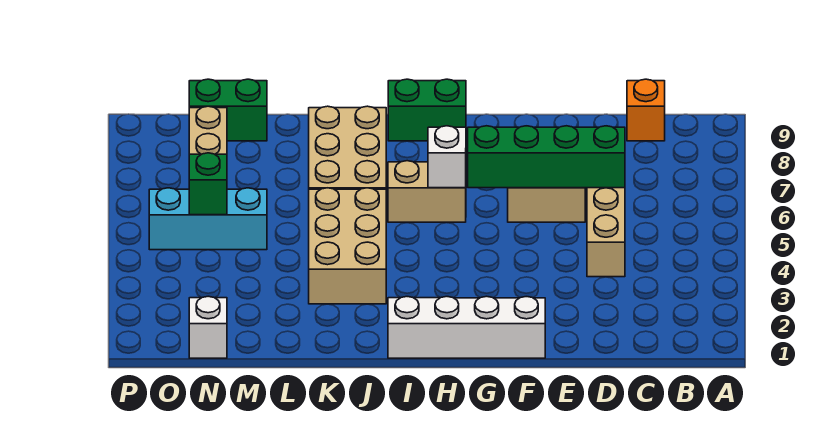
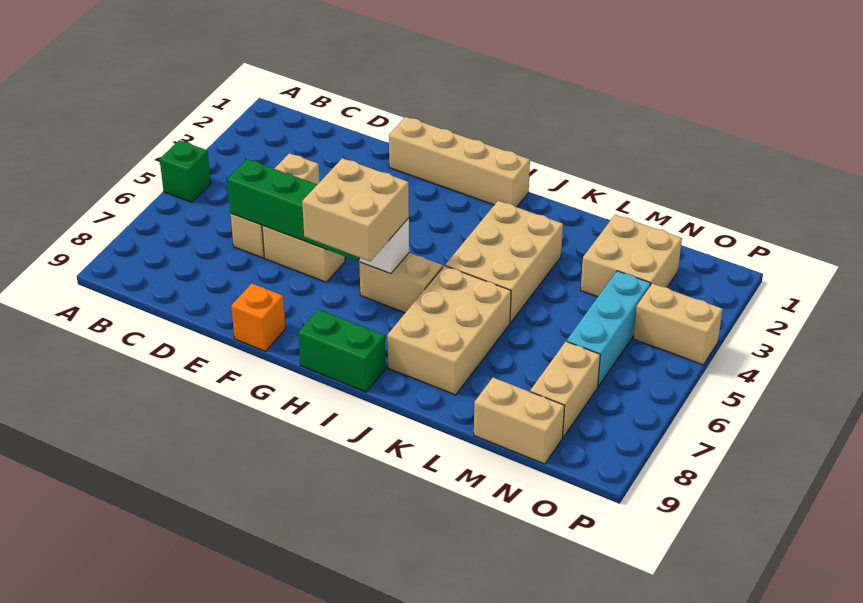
orange 1x1 brick [627,79,665,141] -> orange 1x1 brick moved to [231,284,285,351]
white 1x4 brick [388,296,545,358] -> tan 1x4 brick [389,117,530,207]
none -> tan 2x2 brick [302,158,409,261]
none -> tan 2x2 brick [581,215,682,297]
cyan 1x3 brick [149,188,267,250] -> cyan 1x3 brick turned to [567,271,651,386]
green 1x2 brick [189,79,267,141] -> tan 1x2 brick [474,378,564,464]
white 1x1 brick [189,296,227,358] -> none
green 1x1 brick [189,153,227,215] -> green 1x1 brick moved to [160,140,211,202]
none -> tan 1x2 brick [634,284,723,365]

